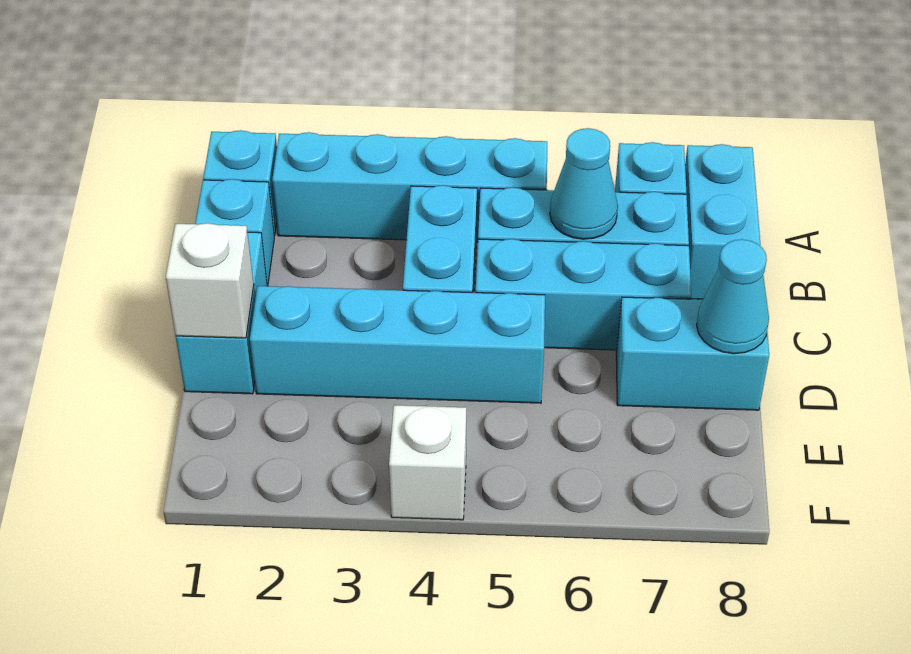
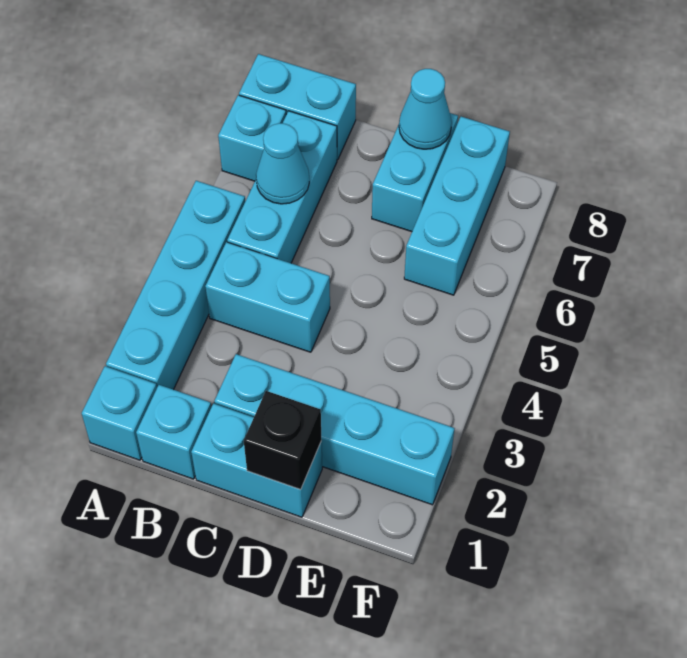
cyan 1x3 brick [476,239,691,350] -> cyan 1x3 brick moved to [404,117,510,295]
white 1x1 brick [166,223,254,338] -> black 1x1 brick [244,391,321,490]
cyan 1x4 brick [250,286,545,403] -> cyan 1x4 brick turned to [214,354,455,505]
white 1x1 brick [389,405,467,520] -> none

